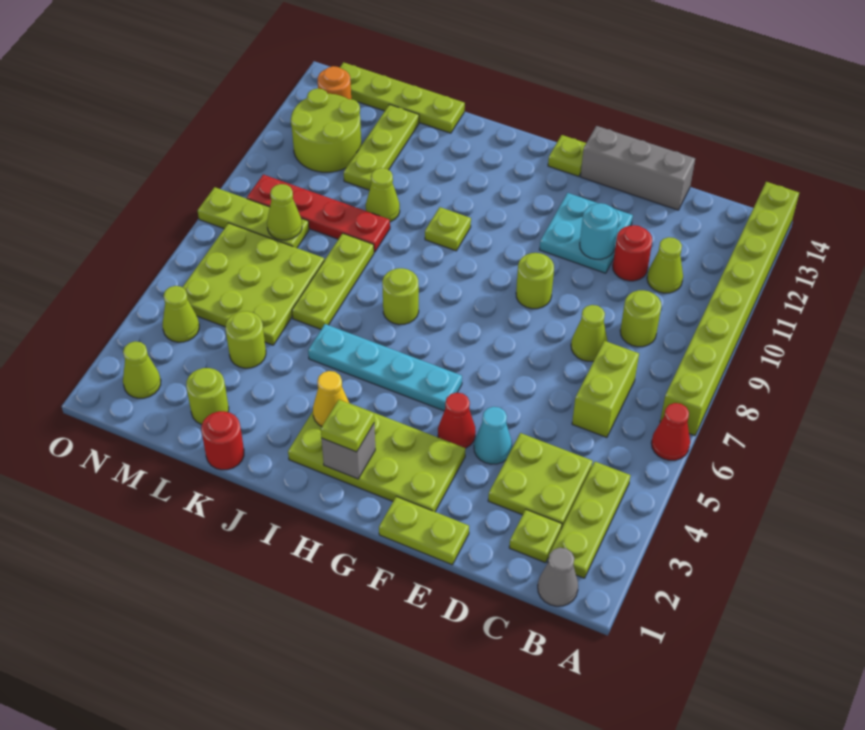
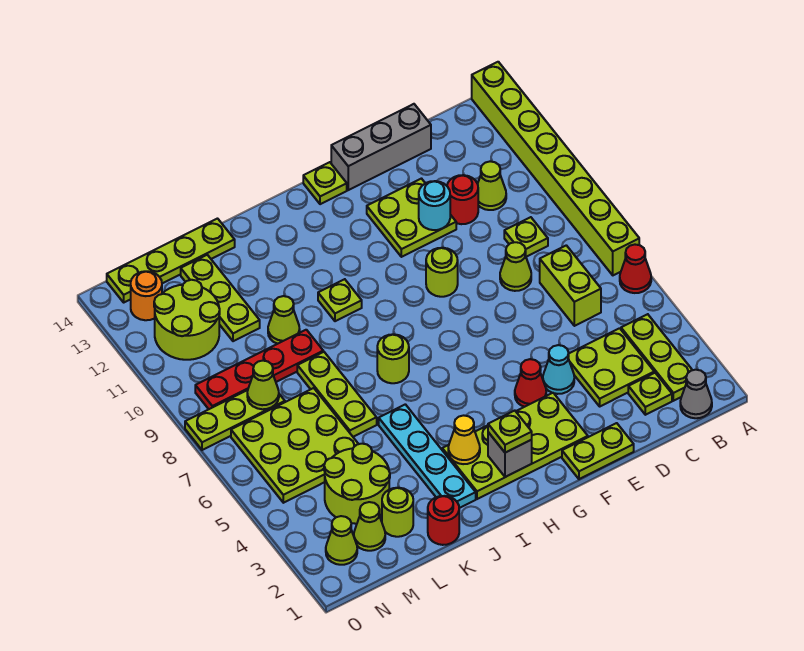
lime 1x1 round brick [620,290,661,347] -> lime 1x1 plate [504,217,548,257]
cyan 2x2 plate [539,193,633,273] -> lime 2x2 plate [367,179,456,257]
cyan 1x4 plate [308,324,462,411] -> cyan 1x4 plate turned to [379,404,476,508]
lime 1x1 round brick [225,311,266,368] -> lime 2x2 round brick [324,444,390,524]
lime 1x1 cone [162,286,199,342] -> lime 1x1 cone moved to [354,502,385,551]

